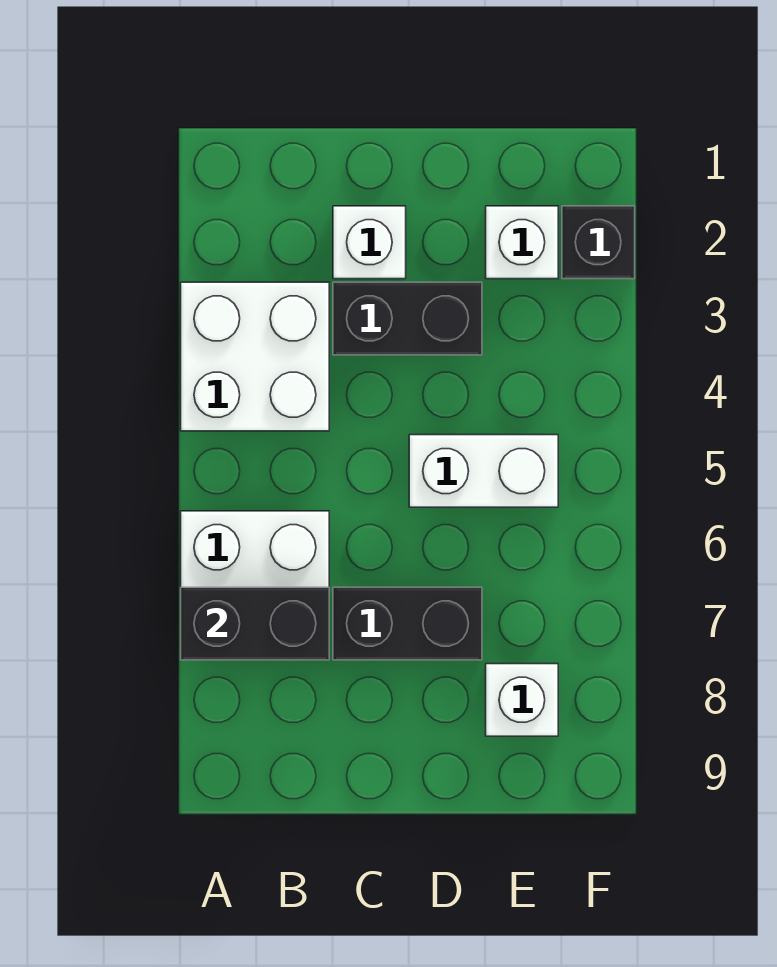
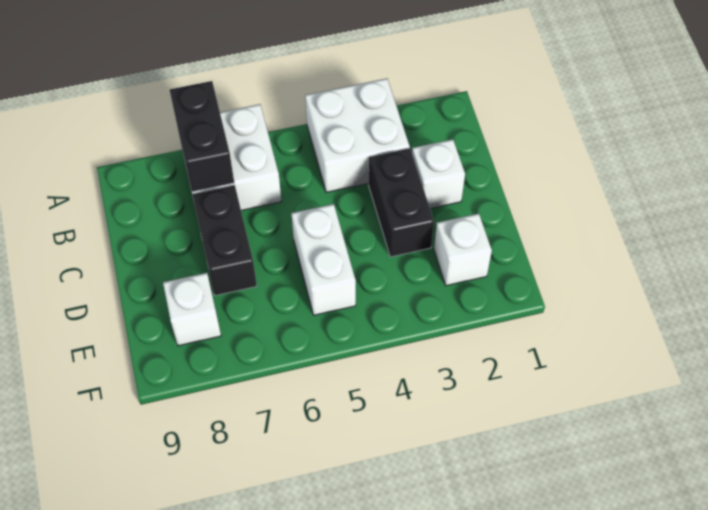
black 1x1 brick [562,206,635,279] -> none

